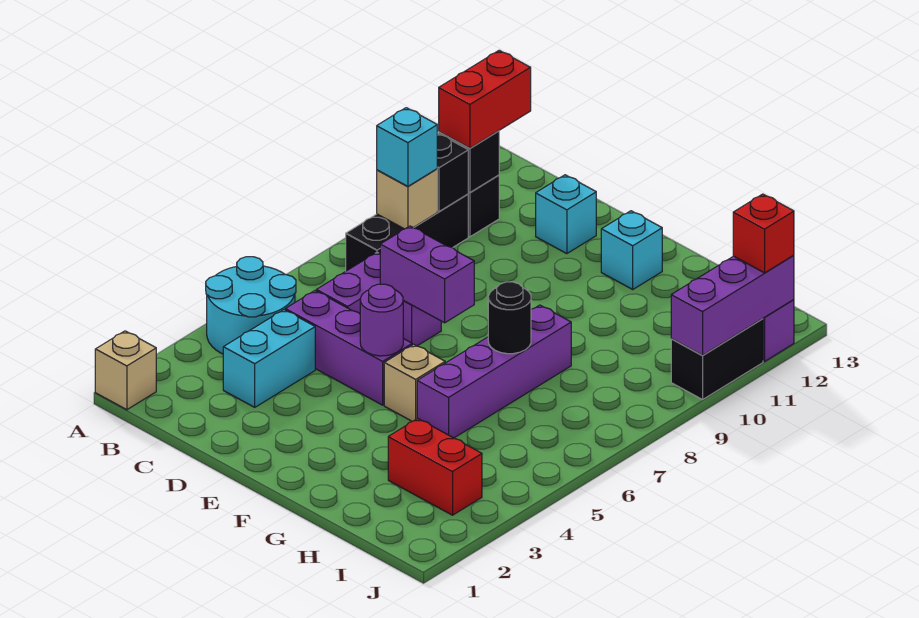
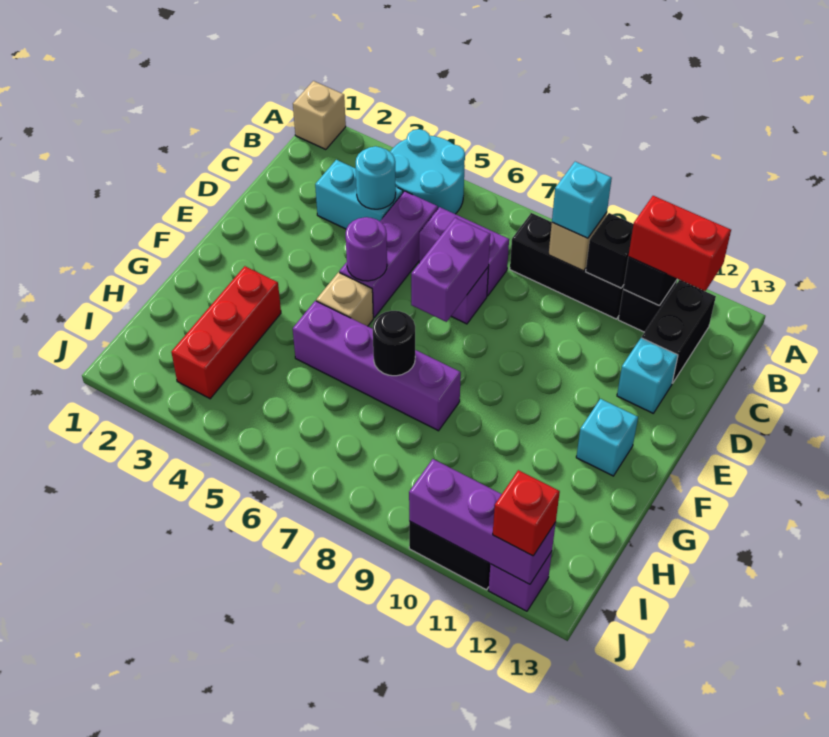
none -> black 1x2 brick [642,280,716,383]
none -> cyan 1x1 round brick [356,146,396,209]
red 1x2 brick [388,418,482,515] -> red 1x3 brick [171,266,281,399]

